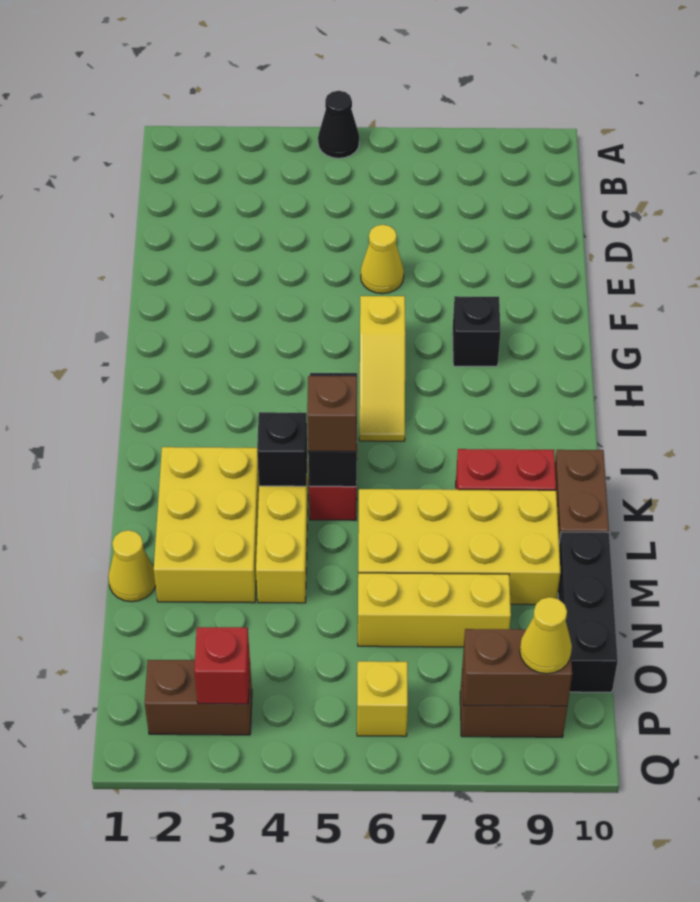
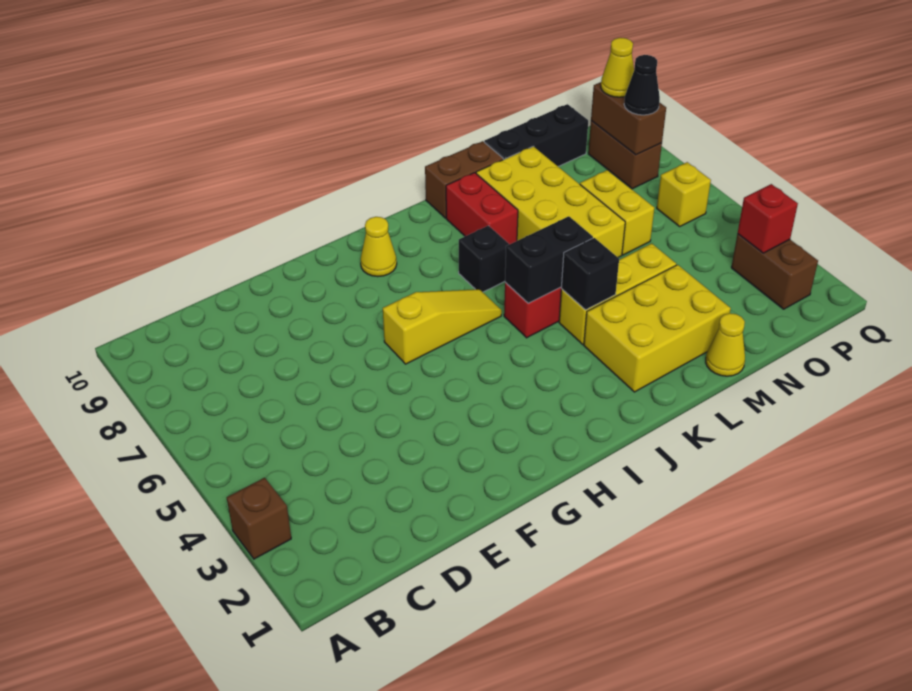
black 1x1 cone [318,91,359,158] -> black 1x1 cone moved to [624,55,660,115]
yellow 1x1 cone [361,225,404,294] -> yellow 1x1 cone moved to [361,217,397,277]
black 1x1 brick [452,296,501,366] -> black 1x1 brick moved to [459,226,509,292]
brown 1x1 brick [307,376,357,452] -> brown 1x1 brick moved to [227,478,291,559]
yellow 1x3 brick [358,573,511,647] -> yellow 1x2 brick [580,170,654,255]

